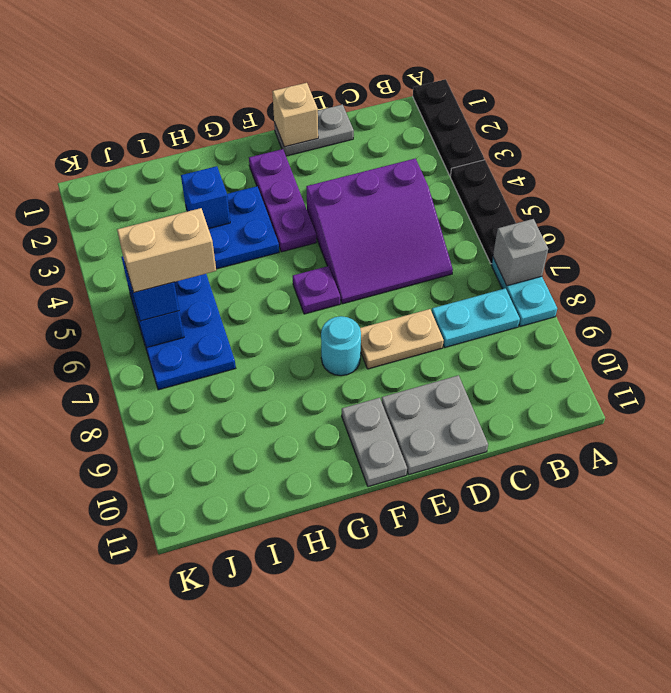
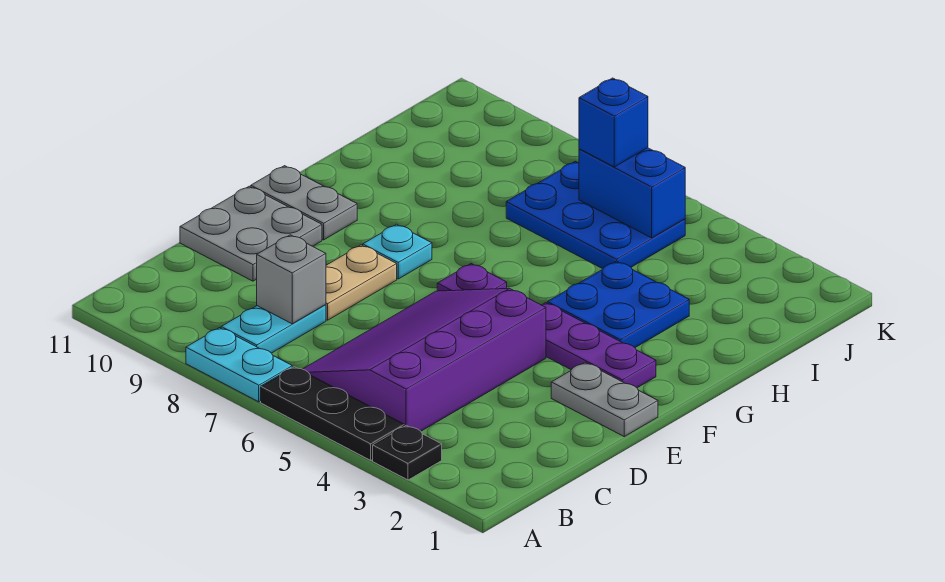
black 1x3 plate [413,79,484,176] -> black 1x1 plate [373,425,442,480]
grey 1x1 brick [493,219,548,286] -> grey 1x1 brick moved to [257,235,326,324]
purple 3x3 slope [306,158,453,304] -> purple 3x4 slope [303,288,546,431]
grey 1x2 plate [274,105,354,156] -> grey 1x2 plate turned to [551,363,658,436]
tan 1x1 brick [272,83,318,147] -> none
cyan 1x1 round brick [321,316,361,376] -> cyan 1x1 plate [363,224,432,279]
blue 1x1 brick [181,166,230,229] -> none
tan 1x2 brick [117,208,216,292] -> none

